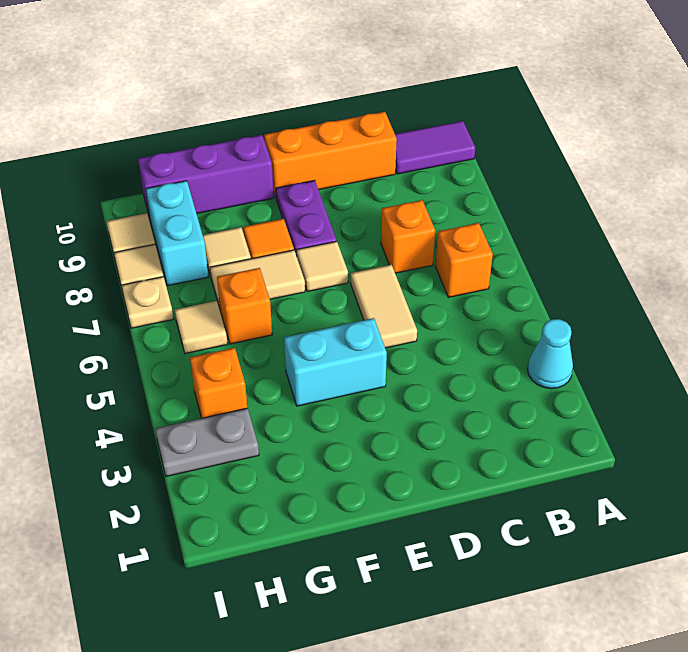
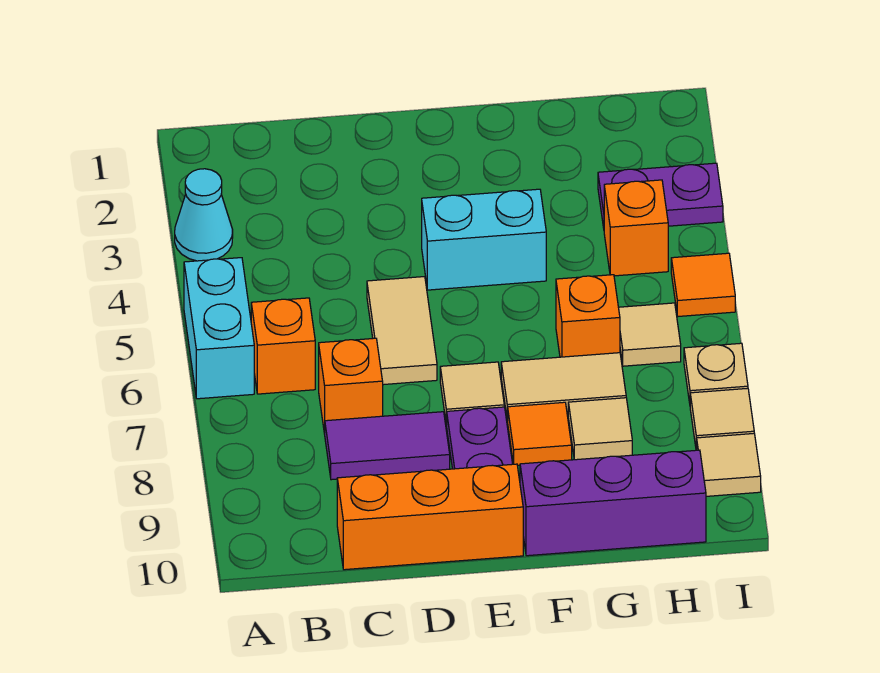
purple 1x2 tile [395,121,475,174] -> purple 1x2 tile moved to [325,412,450,480]
grey 1x2 plate [155,408,259,476] -> purple 1x2 plate [598,163,723,228]
cyan 1x2 brick [146,181,208,286] -> cyan 1x2 brick moved to [184,258,254,399]
none -> orange 1x1 tile [671,253,735,316]

